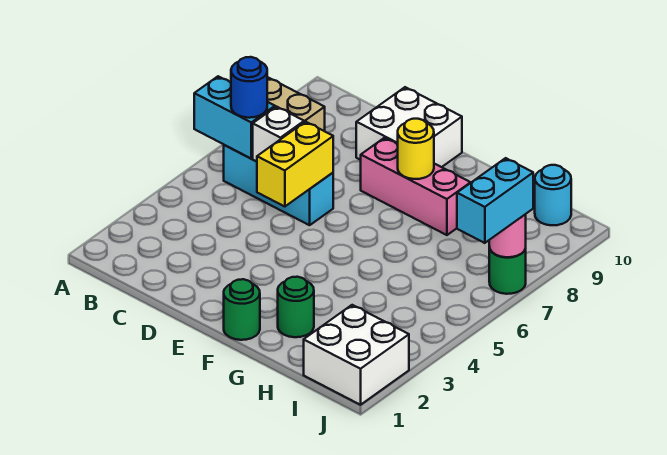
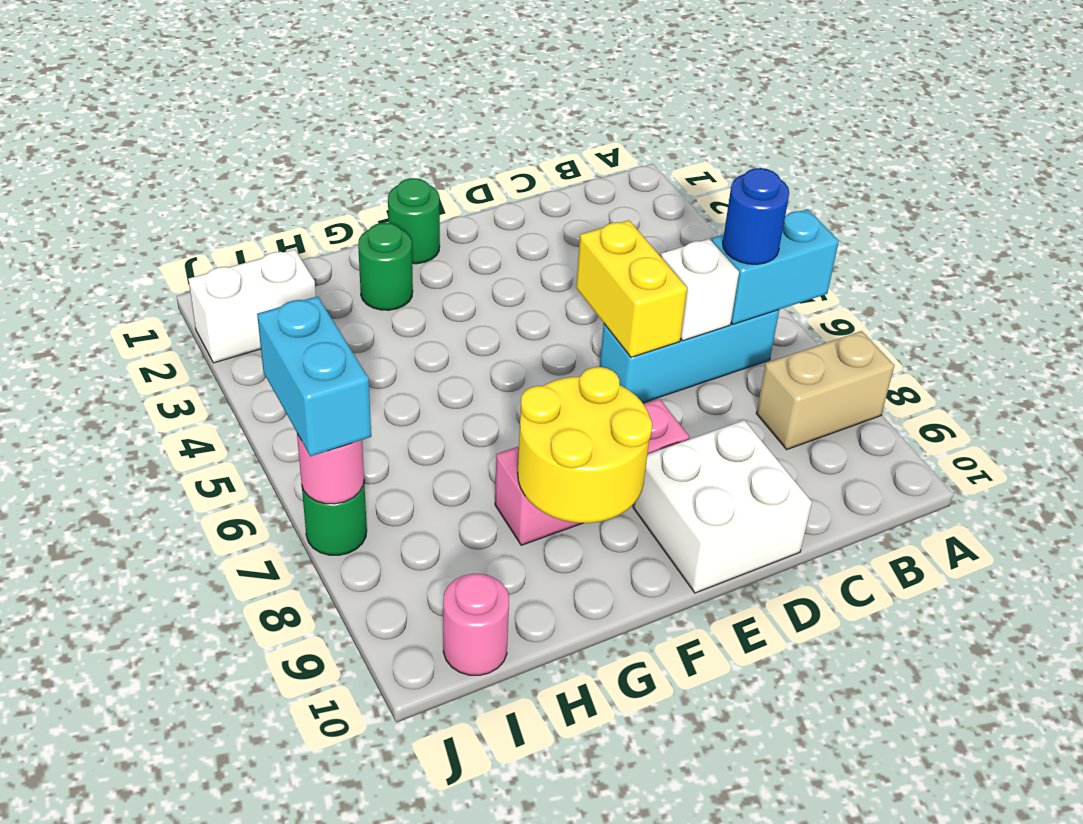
yellow 1x1 round brick [397,119,434,179] -> yellow 2x2 round brick [518,367,652,523]
white 2x2 brick [304,305,409,405] -> white 1x2 brick [188,249,316,363]
cyan 1x1 round brick [535,165,571,225] -> pink 1x1 round brick [443,574,509,675]

